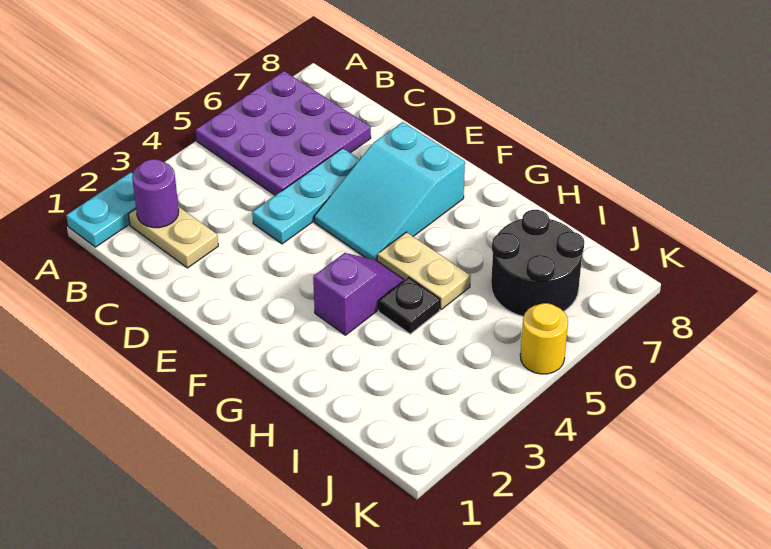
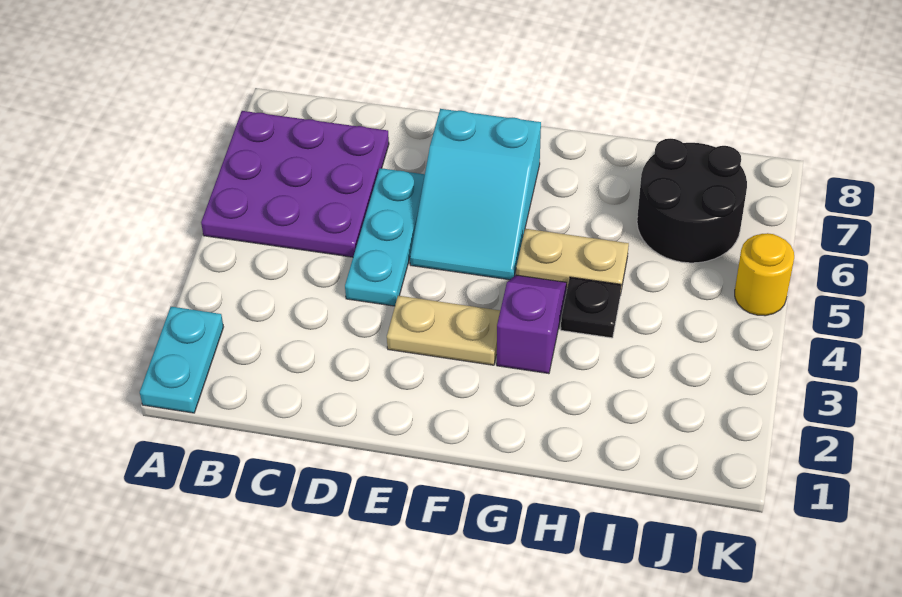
tan 1x2 plate [128,206,218,268] -> tan 1x2 plate moved to [387,296,500,365]
purple 1x1 round brick [132,159,179,228] -> none

